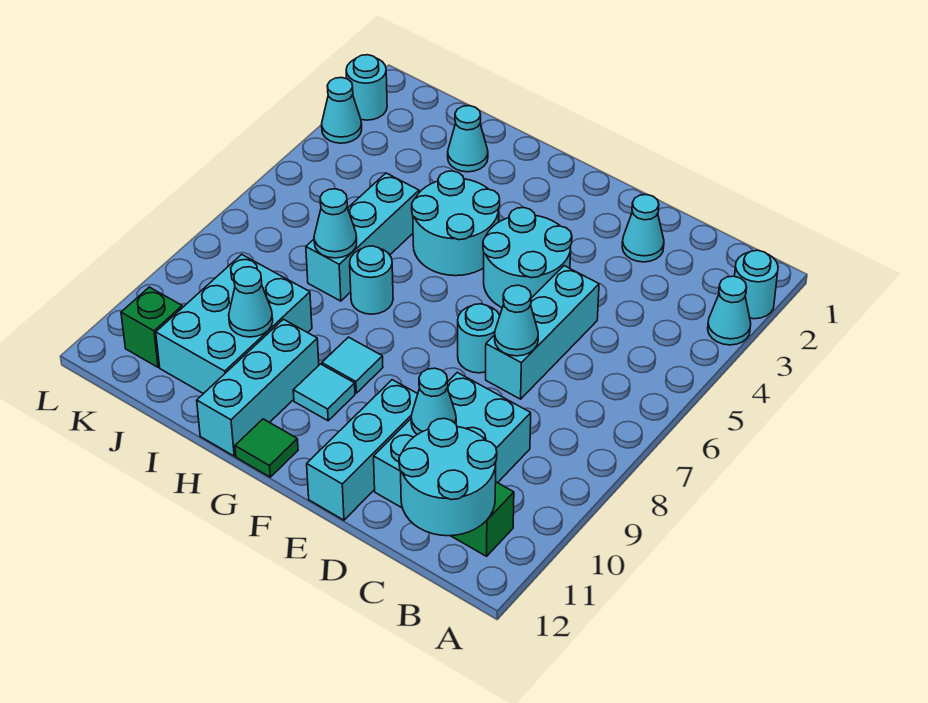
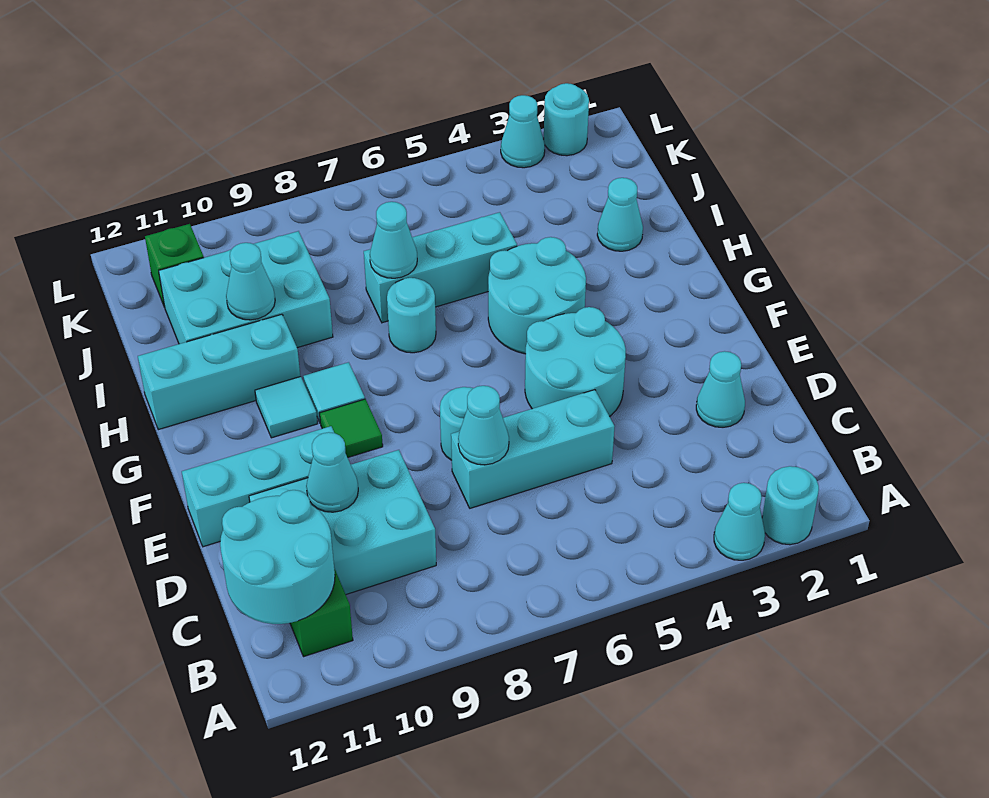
green 1x1 tile [235,419,298,477] -> green 1x1 tile moved to [320,399,383,458]

